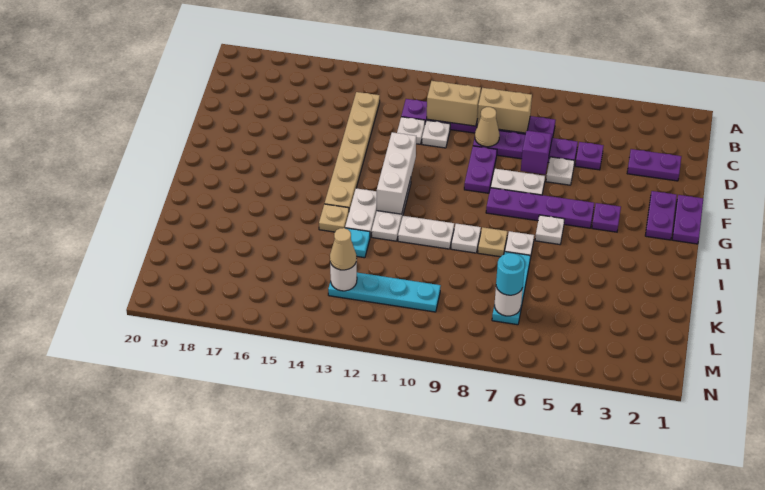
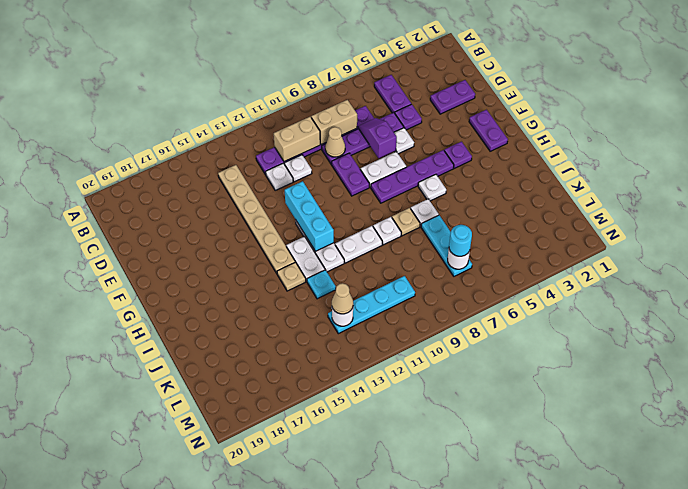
purple 1x2 plate [672,195,703,244] -> purple 1x2 plate moved to [374,75,411,113]
white 1x3 brick [377,132,416,214] -> cyan 1x3 brick [285,181,334,252]

